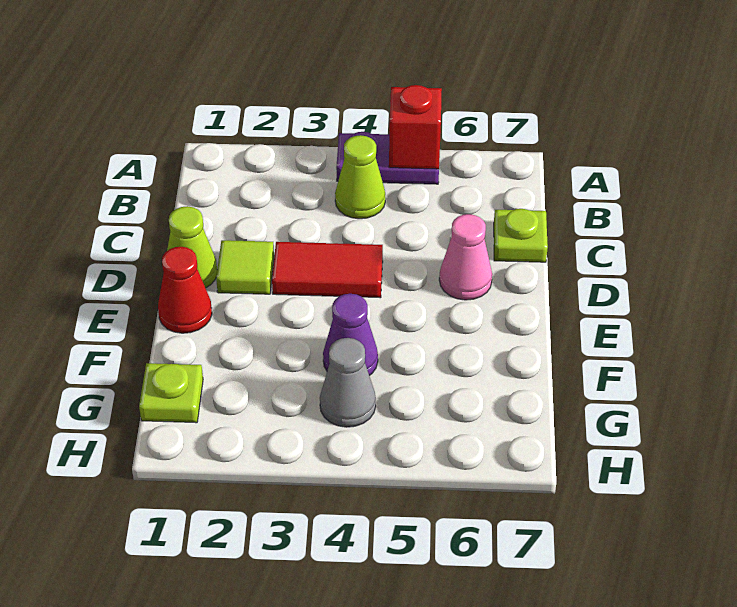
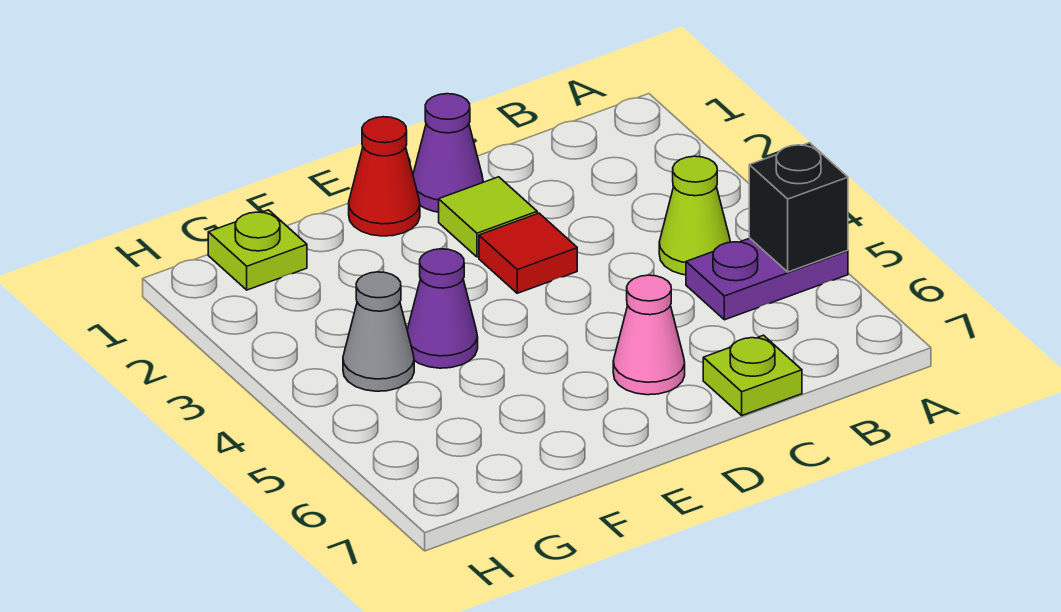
purple 1x2 plate [336,132,439,184] -> purple 1x2 plate turned to [686,238,848,320]
red 1x1 brick [389,85,442,169] -> black 1x1 brick [749,143,848,272]
lime 1x1 cone [167,206,217,288] -> purple 1x1 cone [413,94,483,212]
red 1x2 tile [272,242,383,298] -> red 1x1 tile [479,213,577,293]

